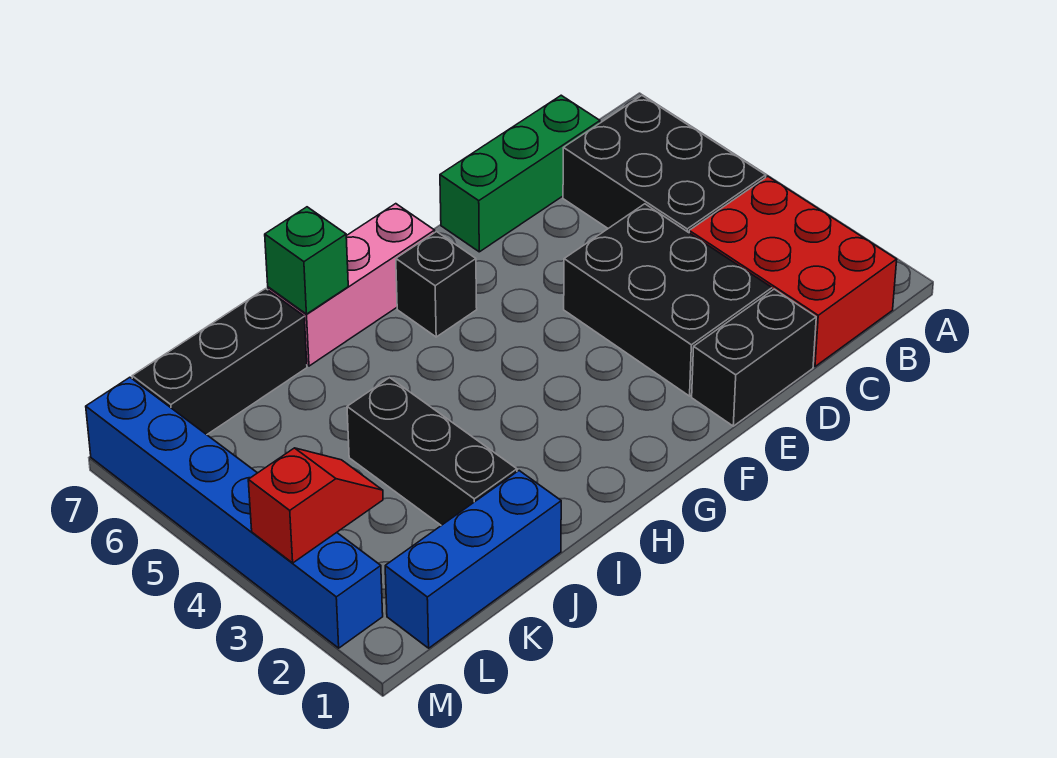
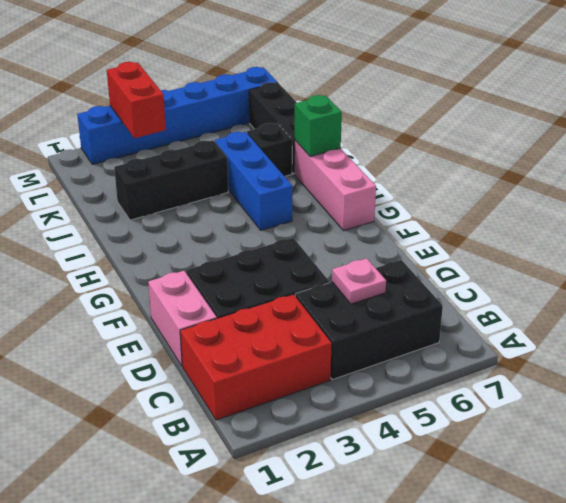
none -> pink 1x1 plate [332,258,386,304]
green 1x3 brick [440,95,600,252] -> none
black 1x2 brick [692,289,816,426] -> pink 1x2 brick [148,271,217,366]
black 1x1 brick [396,232,477,337] -> black 1x1 brick moved to [247,123,292,176]
blue 1x3 brick [385,471,561,648] -> blue 1x3 brick moved to [215,132,292,230]
red 1x2 slope [248,448,383,563] -> red 1x2 brick [107,62,166,138]

